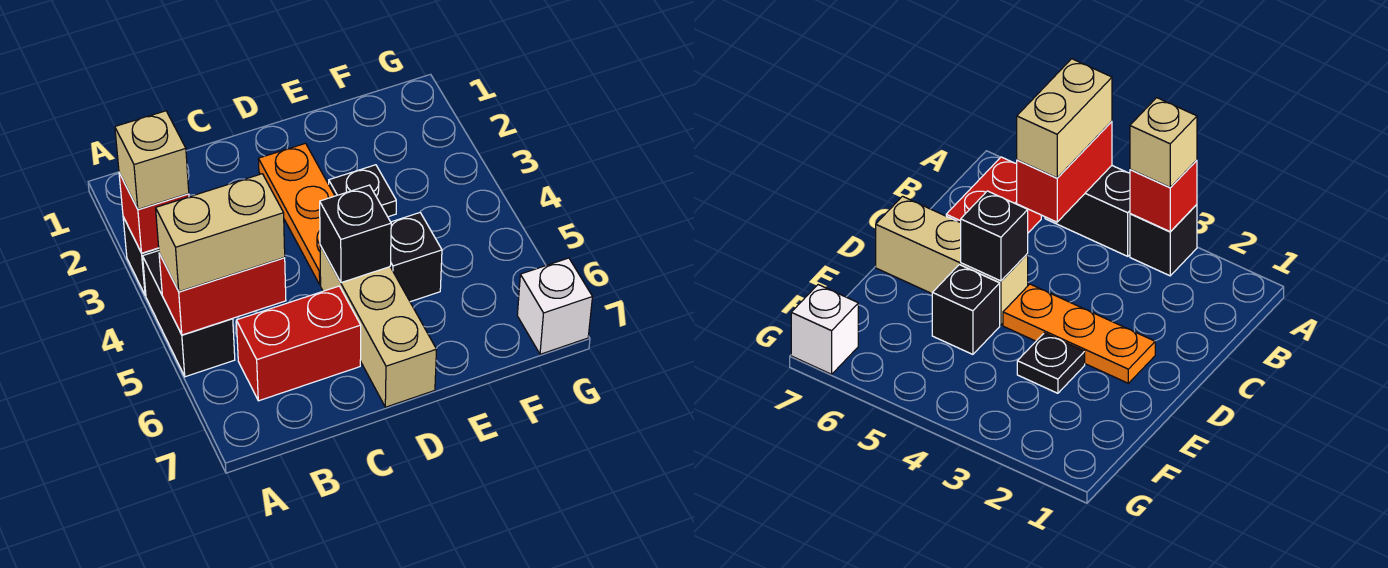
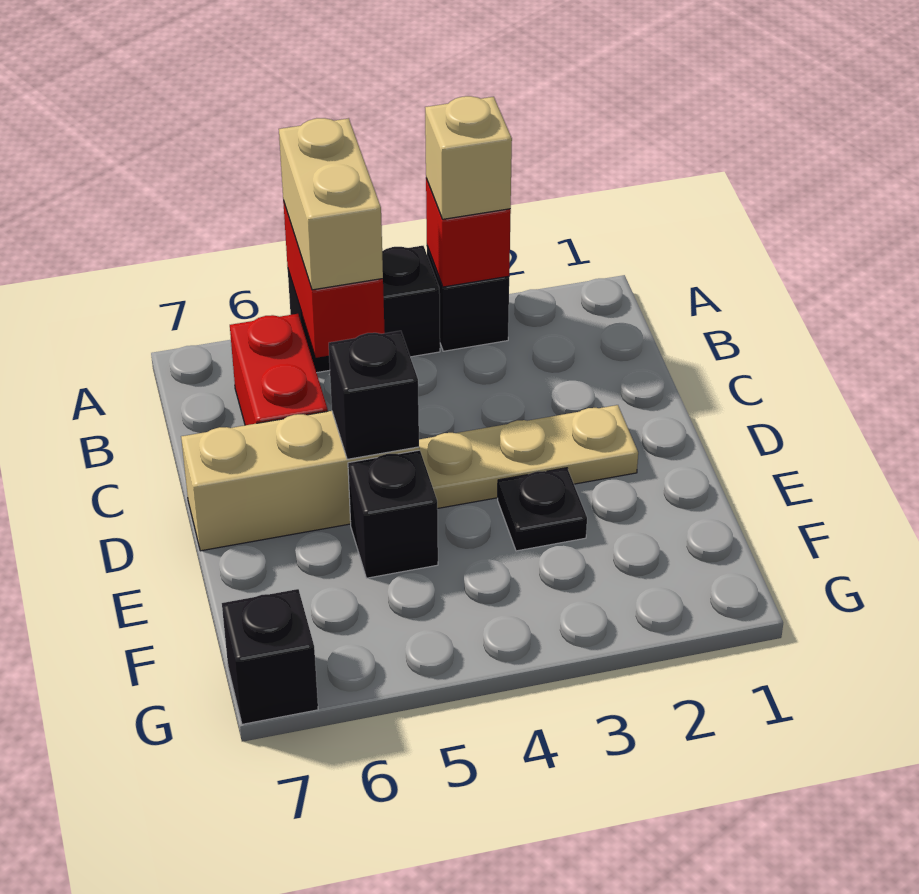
orange 1x3 plate [258,143,335,285] -> tan 1x3 plate [419,405,638,509]
white 1x1 brick [517,258,592,354] -> black 1x1 brick [222,589,318,724]

